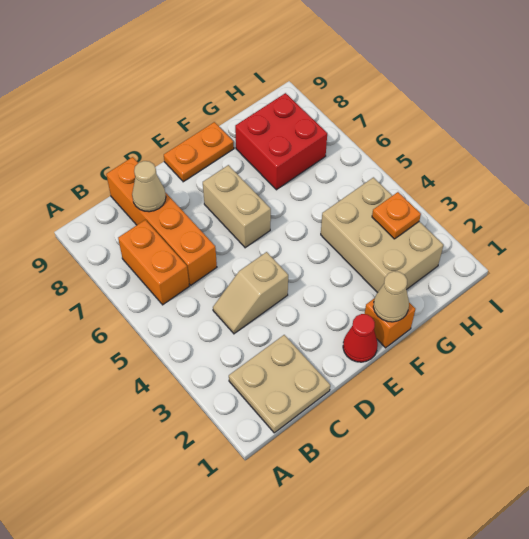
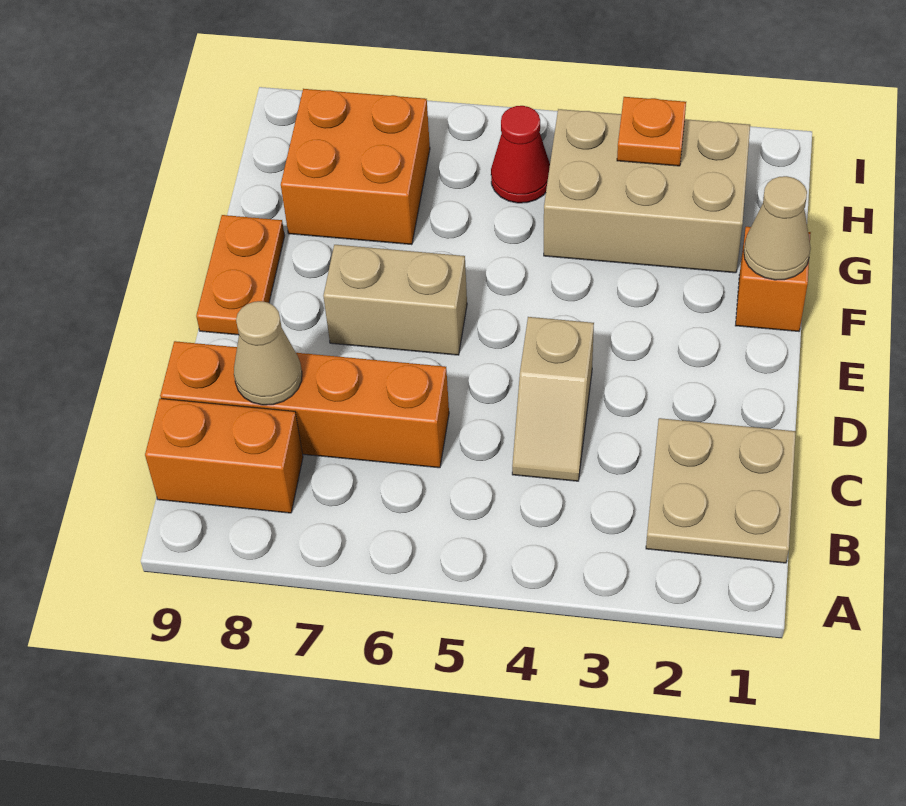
orange 1x2 brick [118,220,189,305] -> orange 1x2 brick moved to [145,399,303,513]
red 1x1 cone [343,314,378,362] -> red 1x1 cone moved to [491,106,550,203]
red 2x2 brick [235,93,327,190] -> orange 2x2 brick [281,89,430,245]

